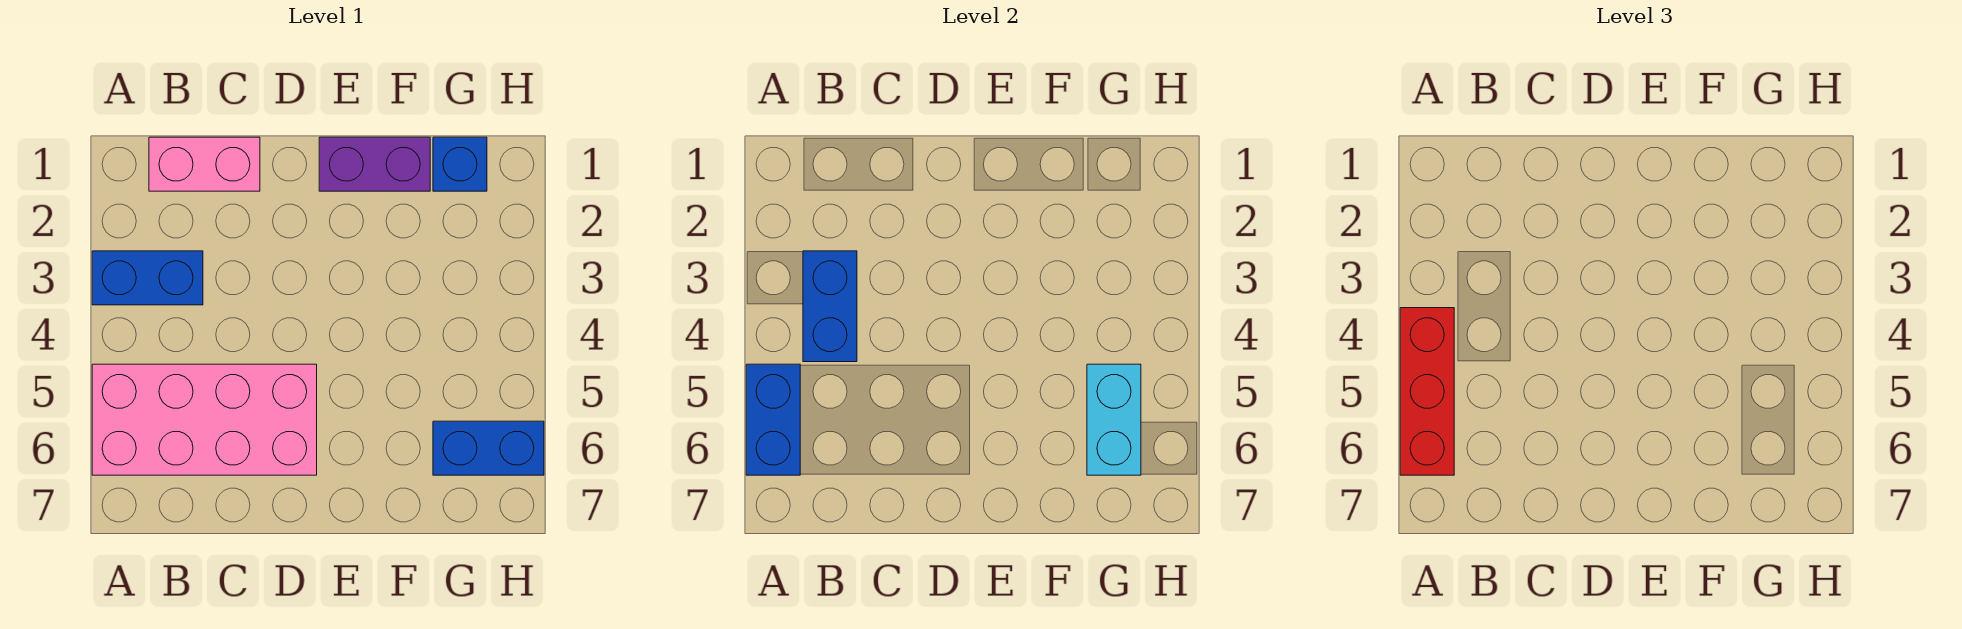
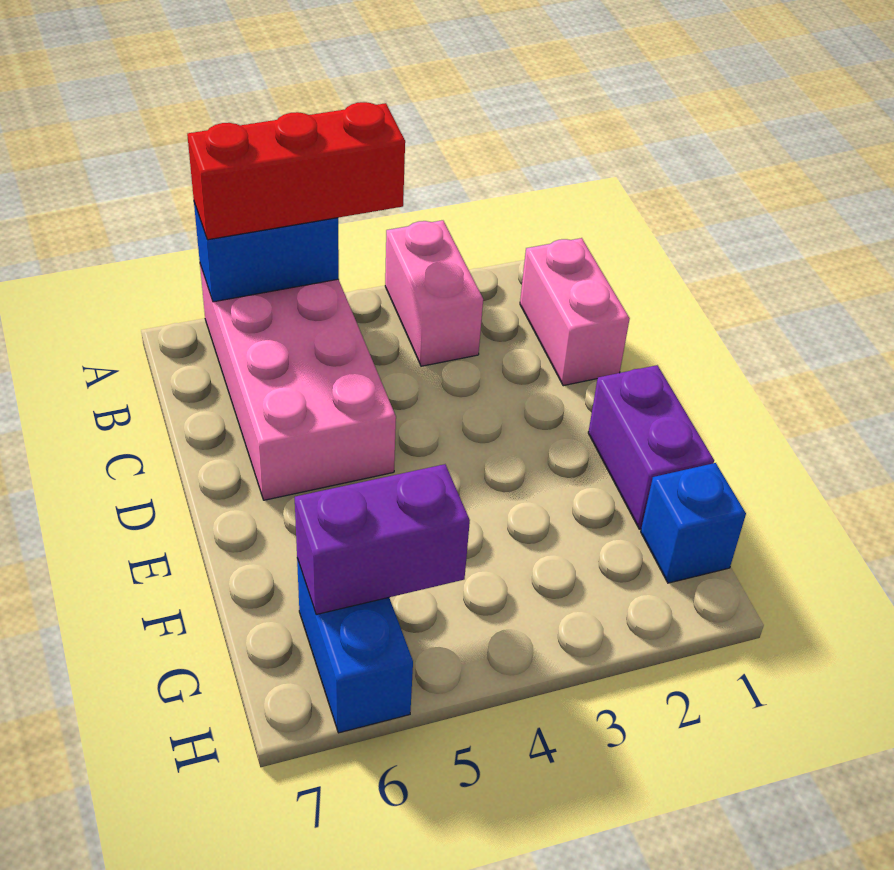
blue 1x2 brick [92,251,203,305] -> pink 1x2 brick [385,220,483,366]
blue 1x2 brick [803,251,857,362] -> none
cyan 1x2 brick [1087,364,1141,475] -> purple 1x2 brick [295,464,470,614]

